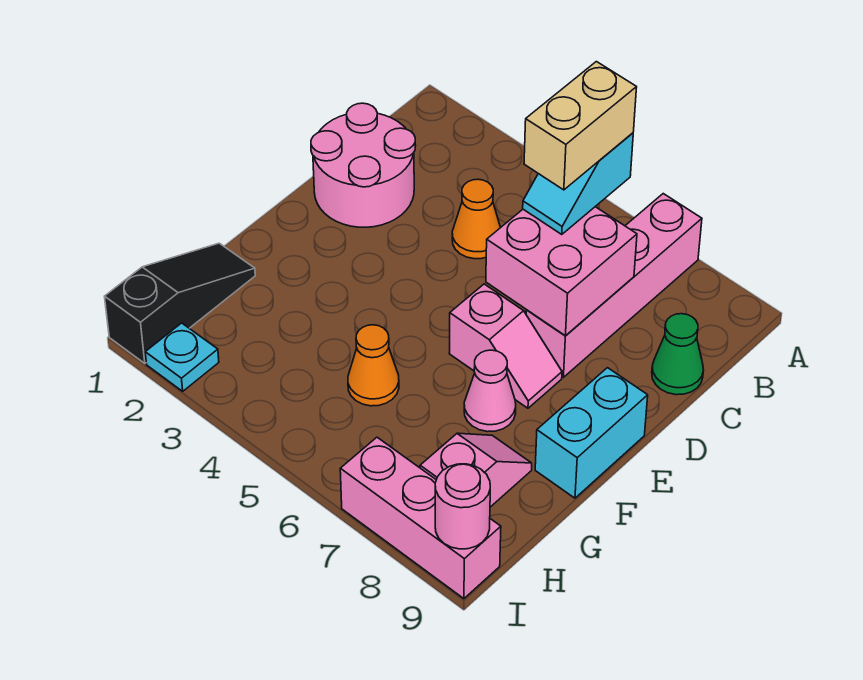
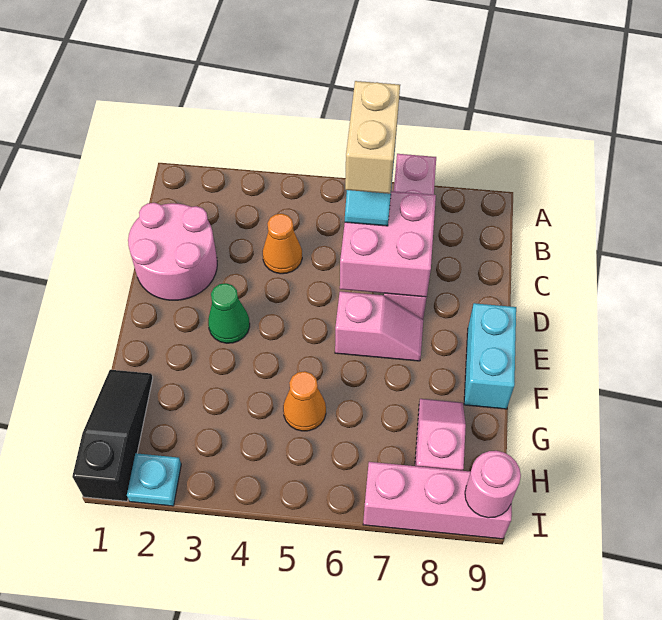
green 1x1 cone [652,314,704,395] -> green 1x1 cone moved to [208,283,250,343]
pink 1x1 cone [464,350,516,432] -> none

